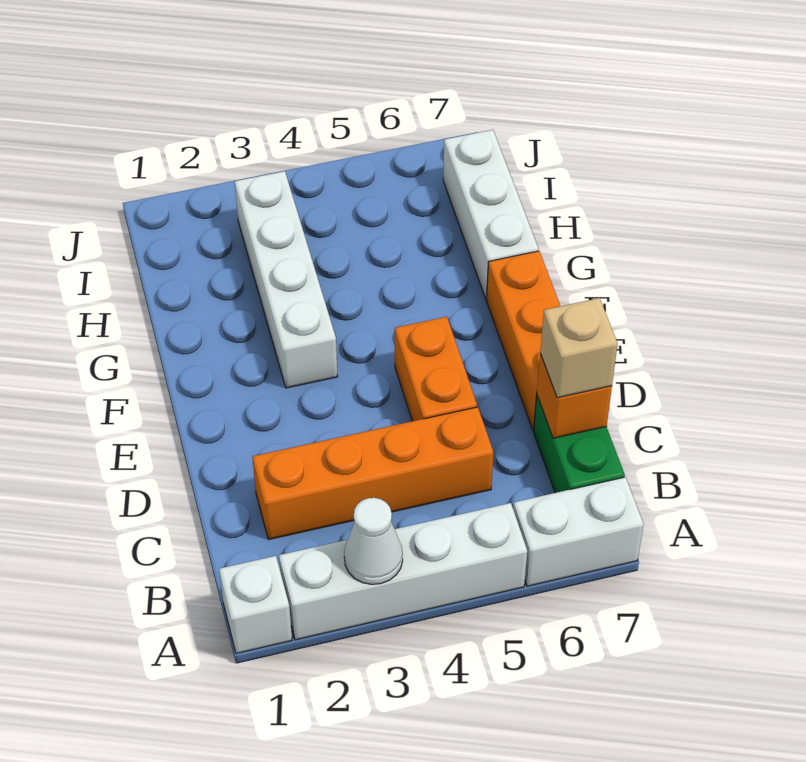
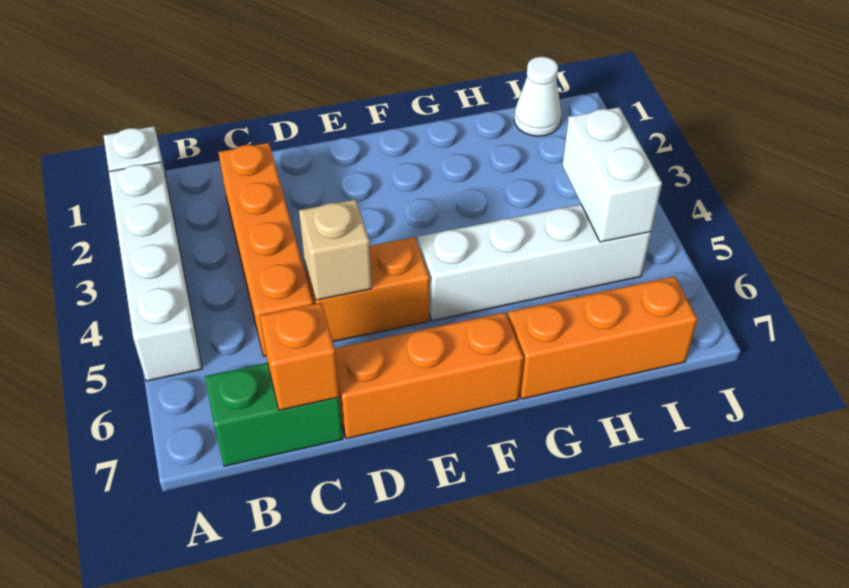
white 1x1 cone [344,498,403,584] -> white 1x1 cone moved to [514,57,562,136]
white 1x2 brick [513,477,644,586] -> white 1x2 brick moved to [562,107,662,242]
tan 1x1 brick [540,298,618,398] -> tan 1x1 brick moved to [299,199,372,300]
white 1x4 brick [235,171,338,388] -> white 1x4 brick moved to [418,204,651,321]
white 1x3 brick [443,130,539,300] -> orange 1x3 brick [507,276,698,399]

